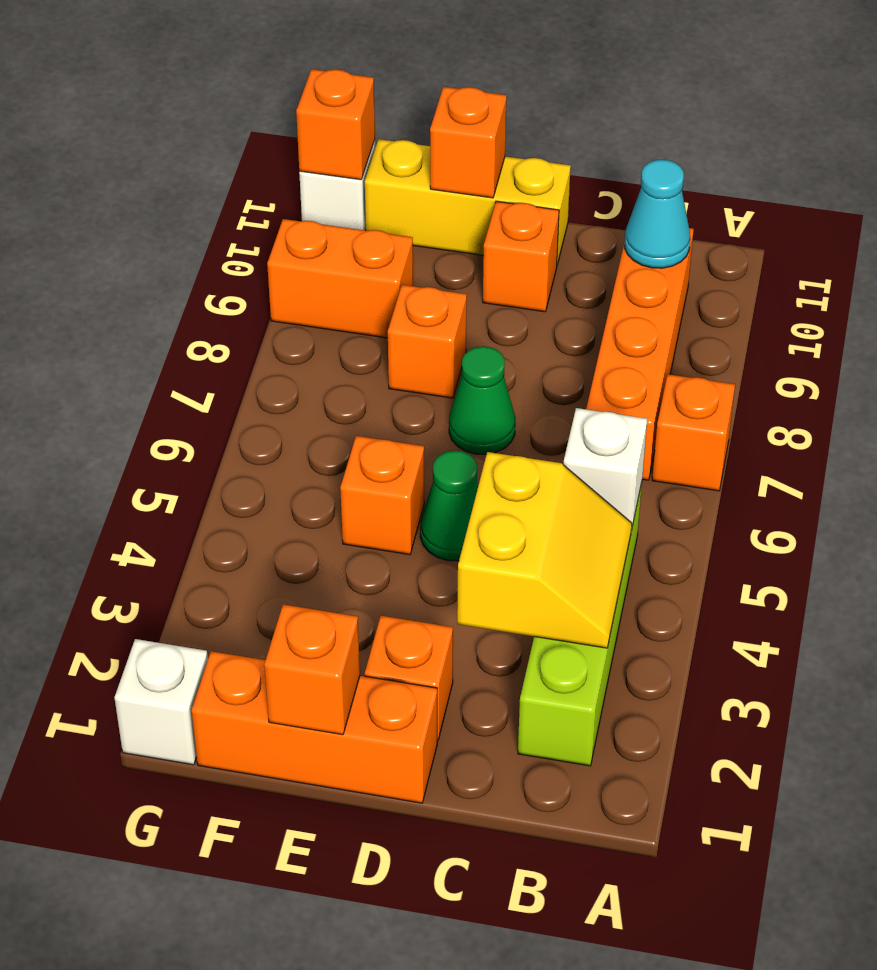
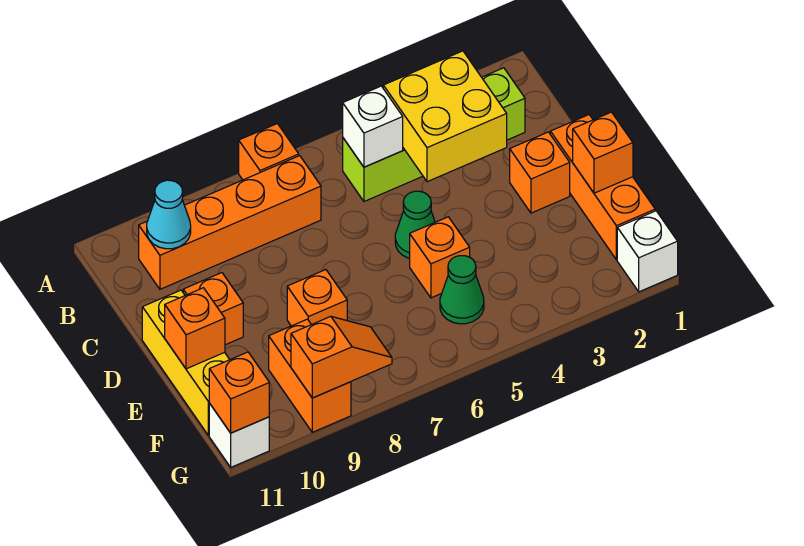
yellow 2x2 slope [457,452,632,648] -> yellow 2x2 brick [383,51,507,182]
green 1x1 cone [449,346,515,454] -> green 1x1 cone moved to [440,256,484,324]
none -> orange 1x2 slope [291,316,392,398]

